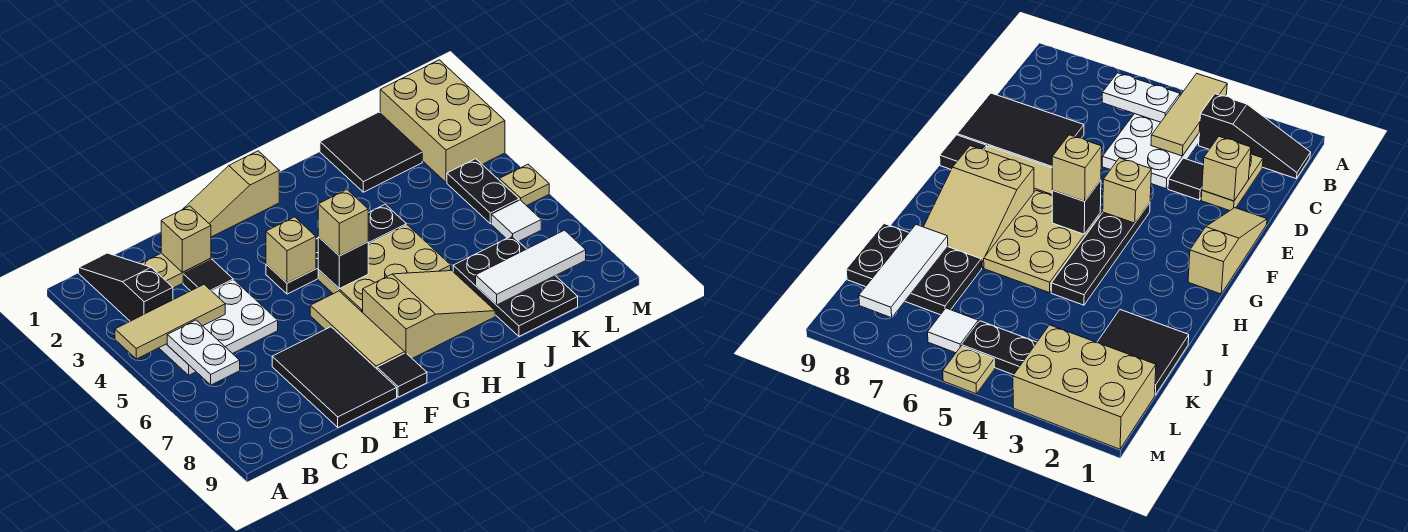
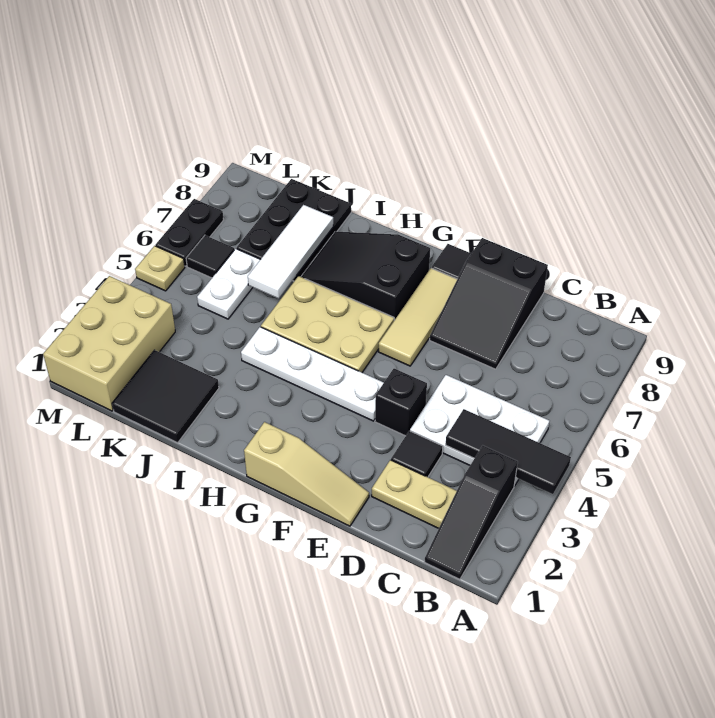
tan 1x3 tile [115,285,225,359] -> black 1x3 tile [446,409,571,494]
white 1x2 plate [167,320,240,385] -> white 1x2 plate moved to [197,249,261,319]
tan 1x1 brick [161,206,211,272] -> none
black 2x3 tile [272,327,397,427] -> black 2x3 slope [430,238,548,369]
black 1x4 plate [266,204,406,294] -> white 1x4 plate [241,327,384,421]
tan 1x1 brick [266,217,316,283] -> none
black 1x1 brick [318,237,368,289] -> black 1x1 brick moved to [375,369,427,436]
tan 1x1 brick [318,190,368,256] -> none
tan 2x3 slope [363,271,495,358] -> black 2x3 slope [301,231,430,320]
white 1x3 tile [476,230,586,305] -> white 1x3 tile turned to [248,205,333,298]
black 1x2 plate [447,159,519,224] -> black 1x2 plate moved to [156,199,224,266]
white 1x1 tile [491,200,541,241] -> black 1x1 tile [186,235,234,278]

